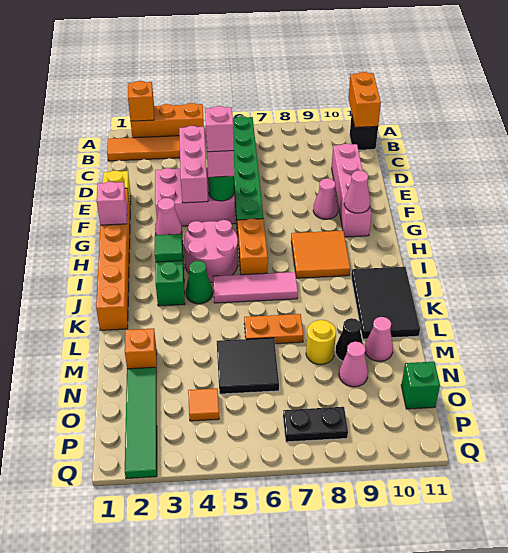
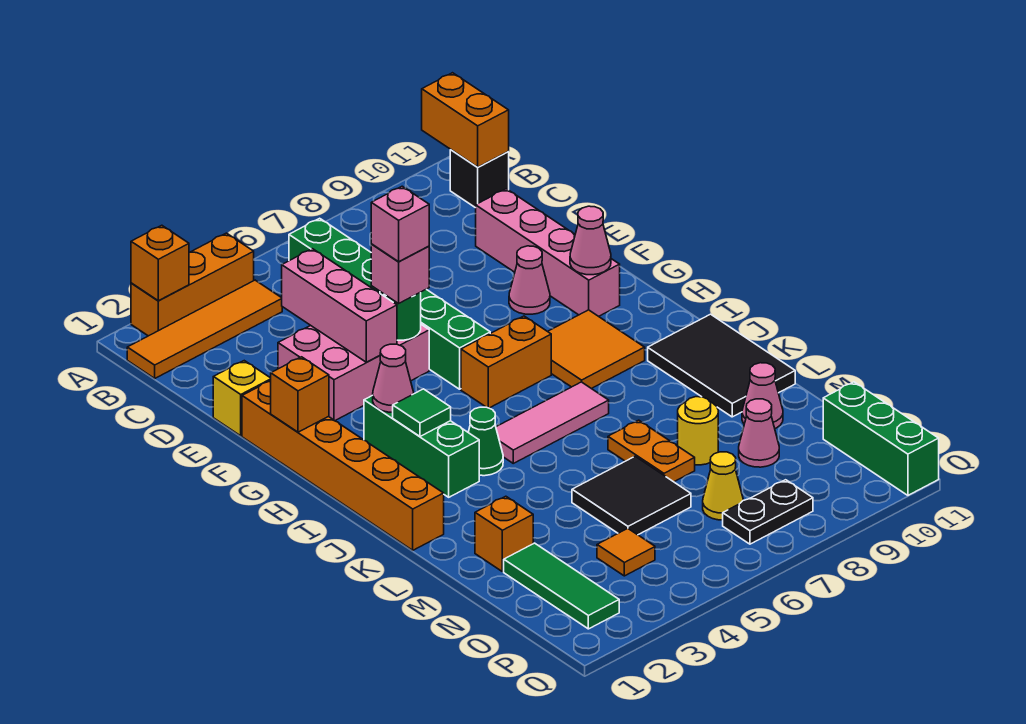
pink 1x1 brick [97,182,127,225] -> orange 1x1 brick [271,357,329,432]
pink 2x2 round brick [183,220,238,282] -> none
orange 1x2 brick [238,218,268,275] -> orange 1x2 brick turned to [461,316,551,408]
orange 1x2 plate [244,314,303,344] -> orange 1x2 plate turned to [608,420,695,482]
black 1x1 cone [335,318,363,361] -> none
green 1x4 tile [125,367,157,479] -> green 1x3 tile [504,543,619,629]
none -> yellow 1x1 cone [703,452,743,520]
green 1x1 brick [401,362,440,409] -> green 1x3 brick [823,382,939,495]

